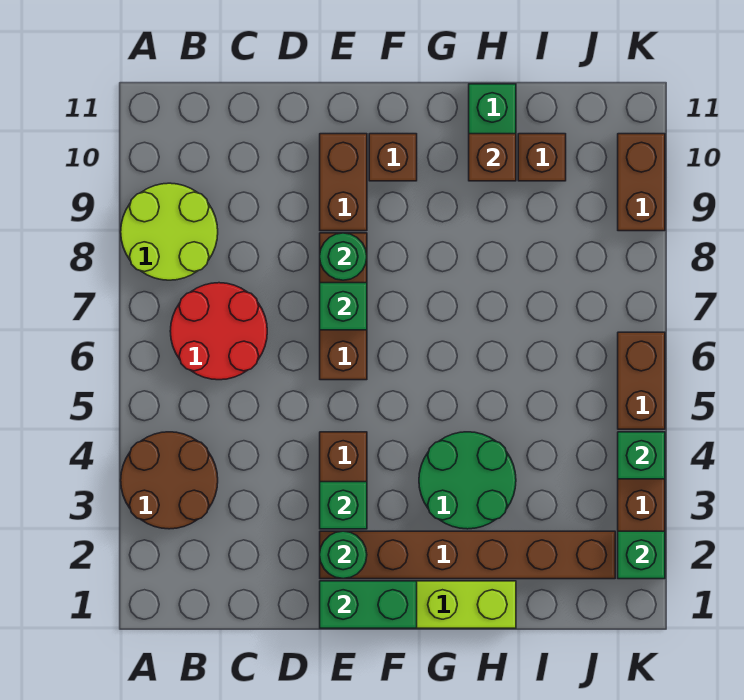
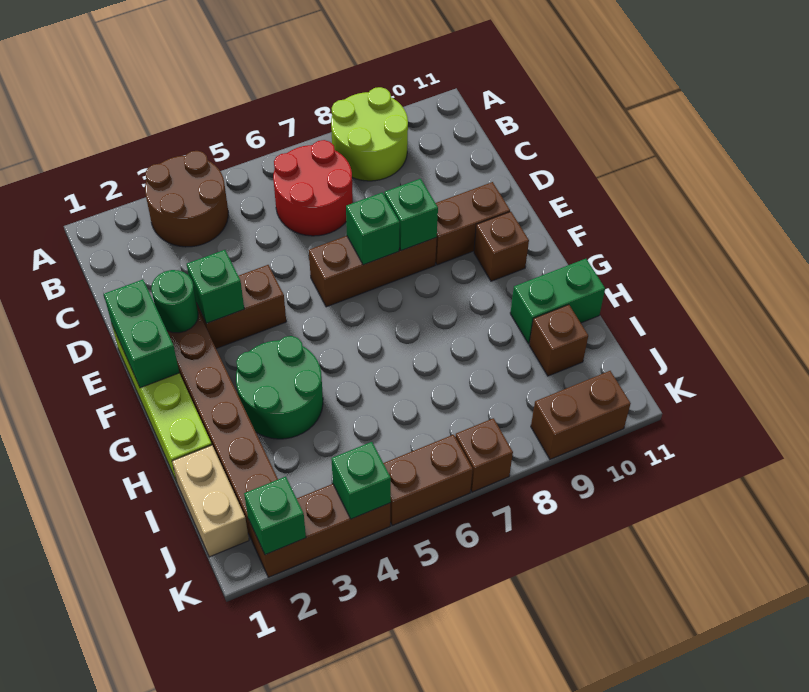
green 1x1 round brick [320,233,367,280] -> green 1x1 brick [384,179,438,251]
brown 1x1 brick [469,134,516,181] -> brown 1x1 brick moved to [456,418,513,492]
none -> tan 1x2 brick [172,445,249,557]

